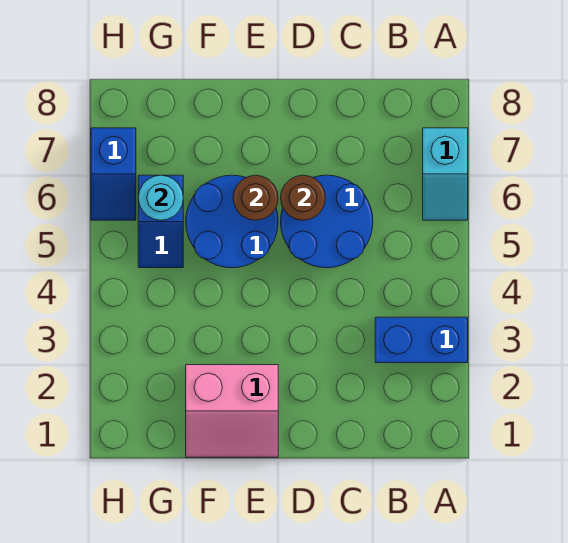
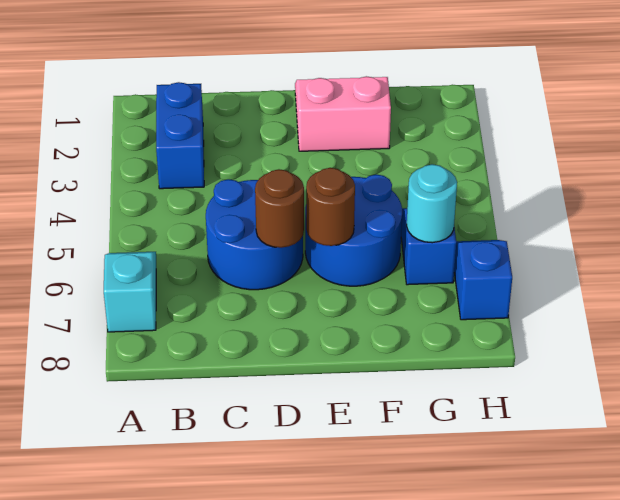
blue 1x2 brick [375,317,468,363] -> blue 1x2 brick turned to [156,82,204,189]

